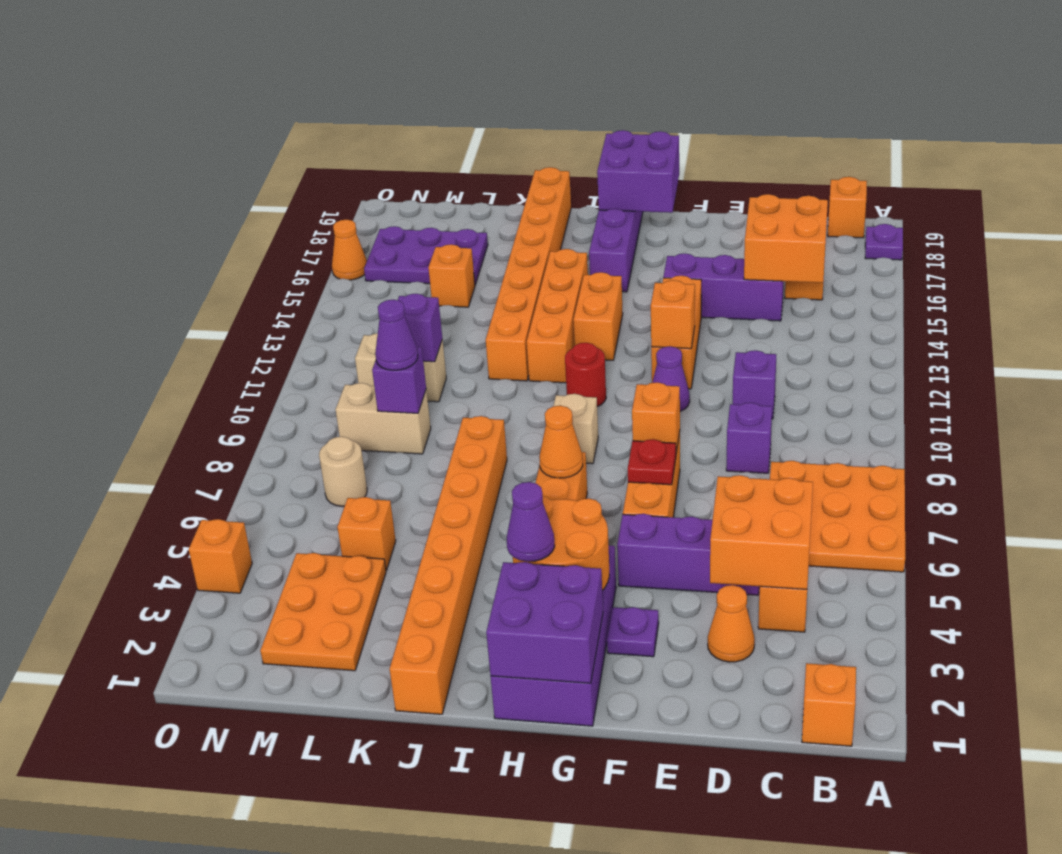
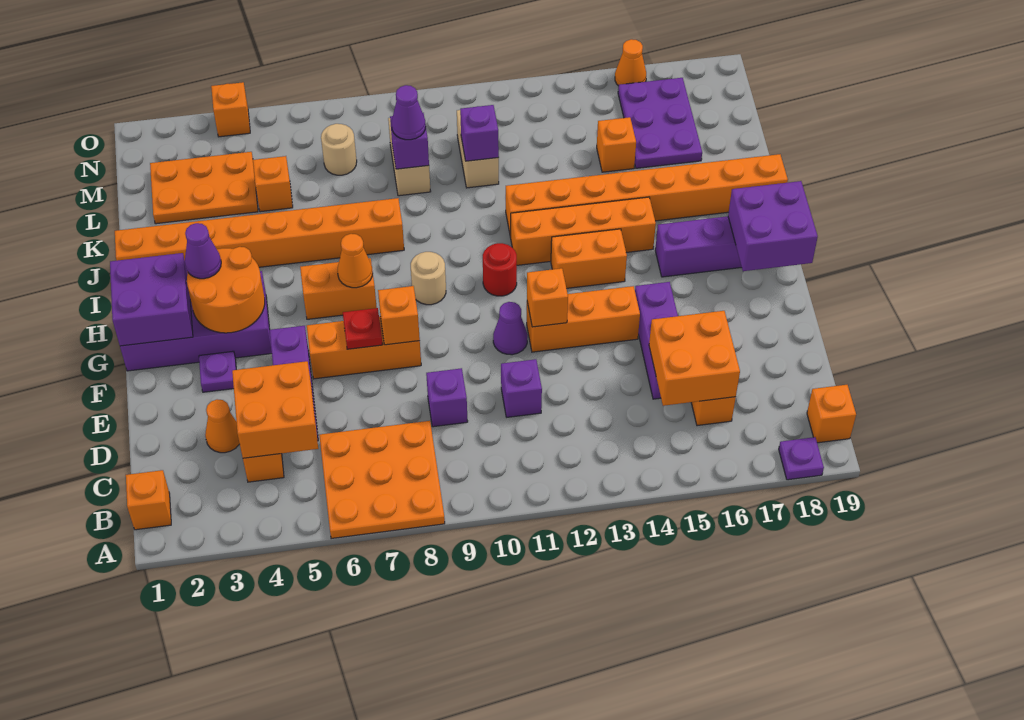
tan 1x1 brick [553,394,598,464] -> tan 1x1 round brick [411,252,446,305]

